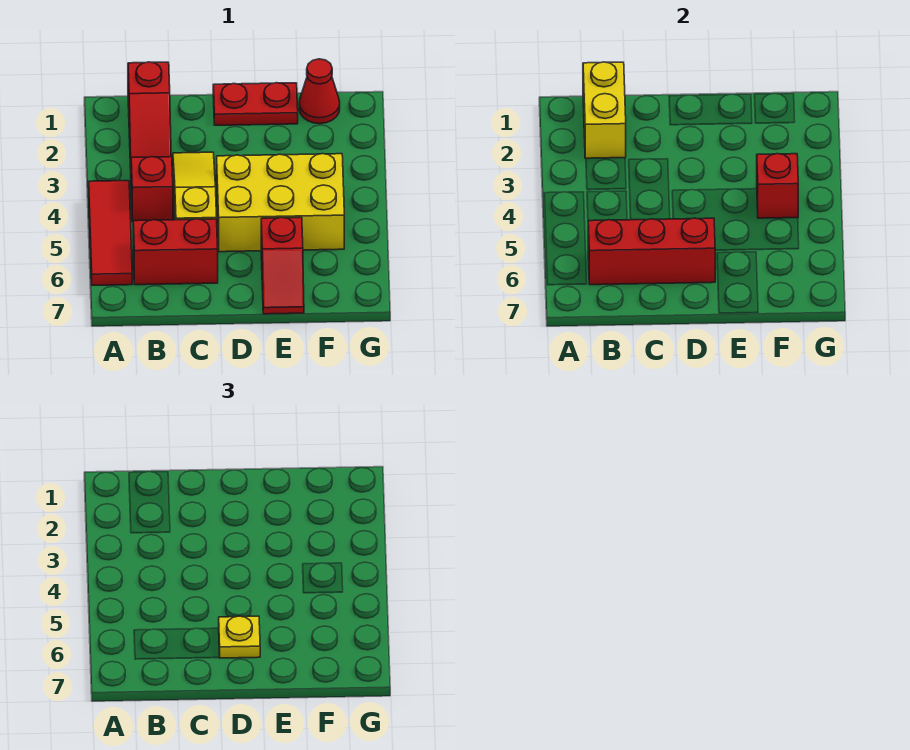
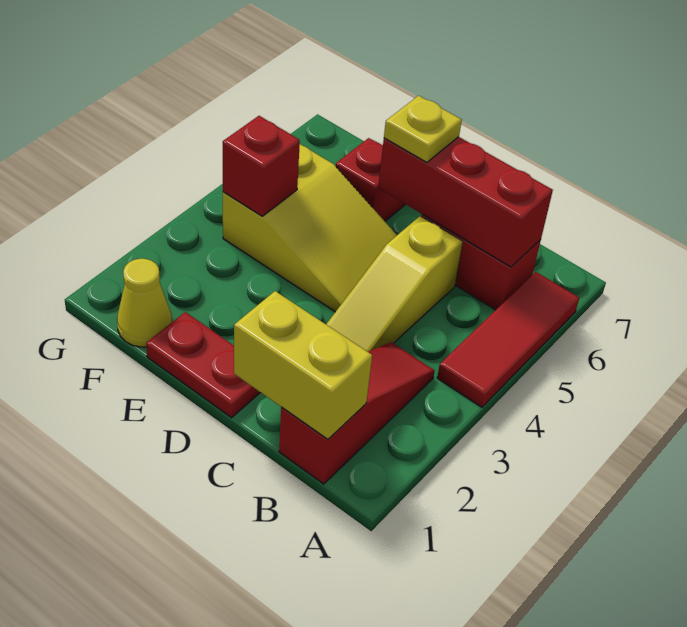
yellow 1x2 brick [583,62,626,158] -> yellow 1x2 brick turned to [234,291,372,439]
red 1x1 brick [131,157,173,221] -> none
yellow 2x3 brick [217,154,344,252] -> yellow 2x3 slope [223,144,397,312]
red 1x1 cone [299,59,340,124] -> yellow 1x1 cone [117,259,172,347]

